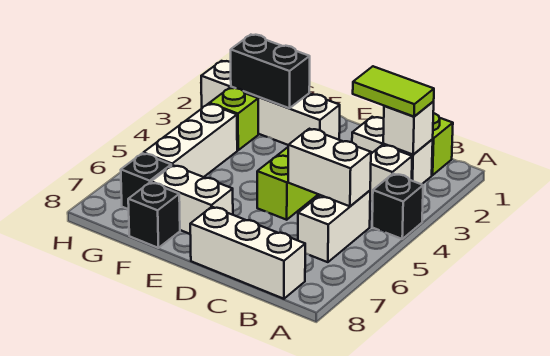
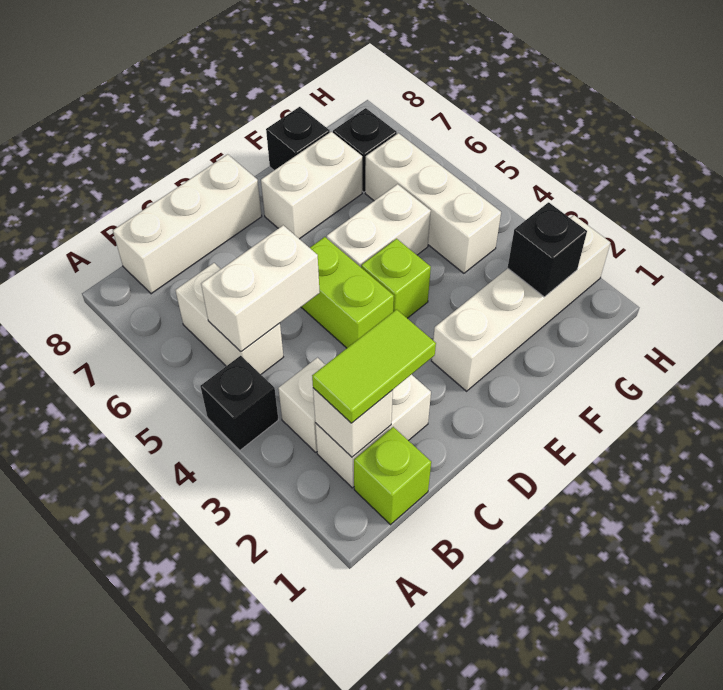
none -> white 1x2 brick [327,184,431,267]
black 1x2 brick [231,35,310,108] -> black 1x1 brick [508,202,587,297]
lime 1x1 brick [209,88,258,150] -> lime 1x1 brick moved to [361,239,431,318]

